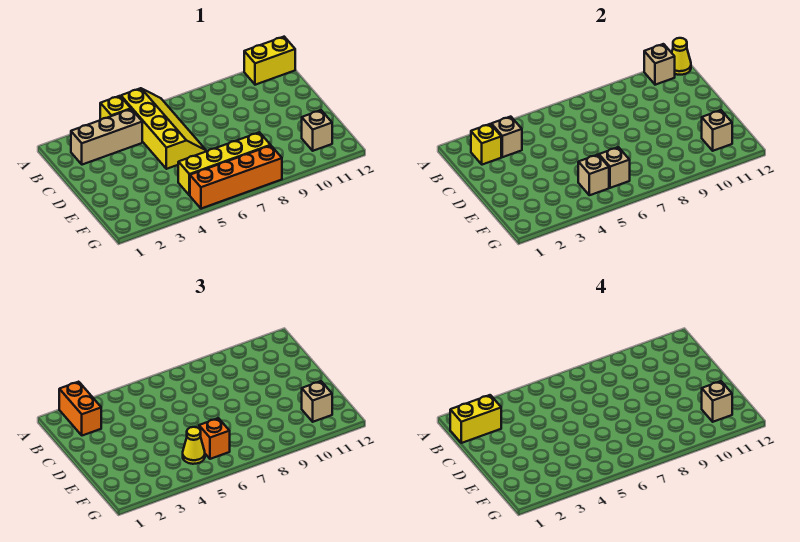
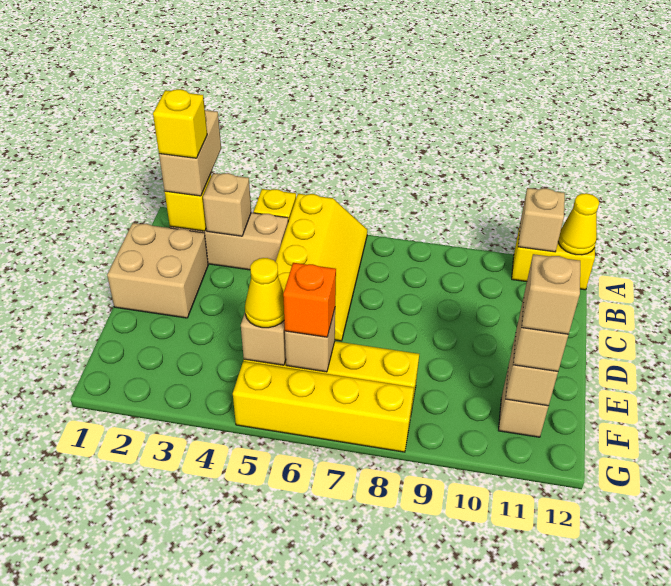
orange 1x2 brick [59,382,101,436] -> tan 1x2 brick [159,110,221,196]
yellow 1x2 brick [450,395,501,443] -> yellow 1x1 brick [153,89,207,158]
none -> tan 2x2 brick [107,223,208,318]
orange 1x4 brick [190,146,282,209] -> yellow 1x4 brick [233,361,414,452]

